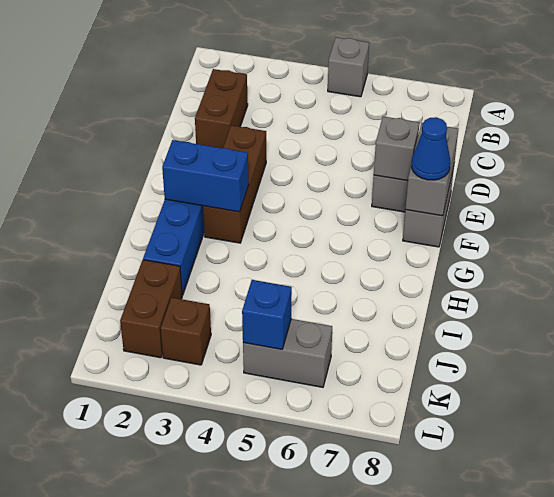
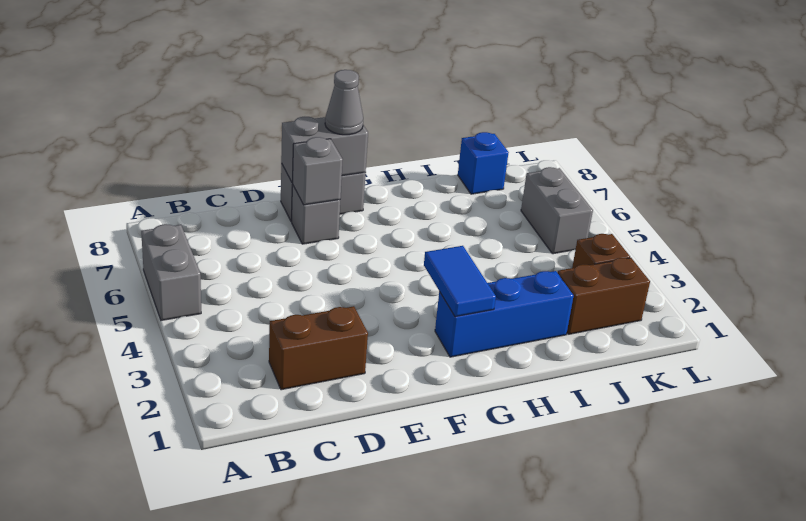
grey 1x1 brick [328,37,369,97] -> grey 1x2 brick [141,224,201,320]
brown 1x3 brick [203,125,266,243] -> none
blue 1x1 cone [412,117,450,180] -> grey 1x1 cone [325,70,363,135]
blue 1x2 brick [162,140,249,212] -> blue 1x2 tile [424,246,496,317]
blue 1x1 brick [242,280,292,349] -> blue 1x1 brick moved to [458,132,509,194]

